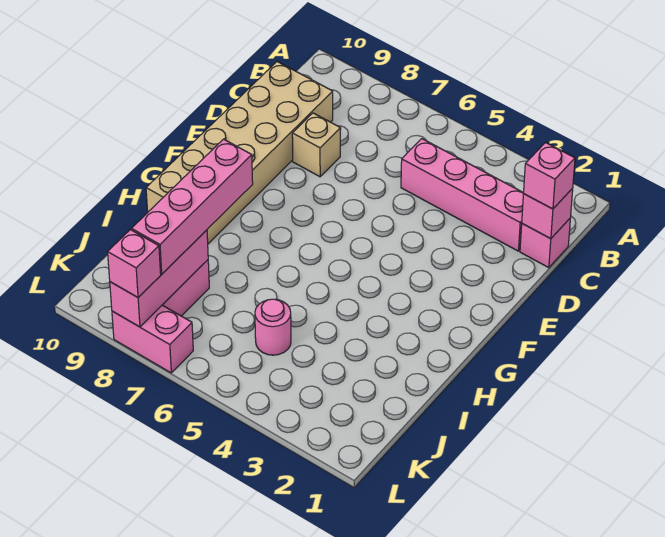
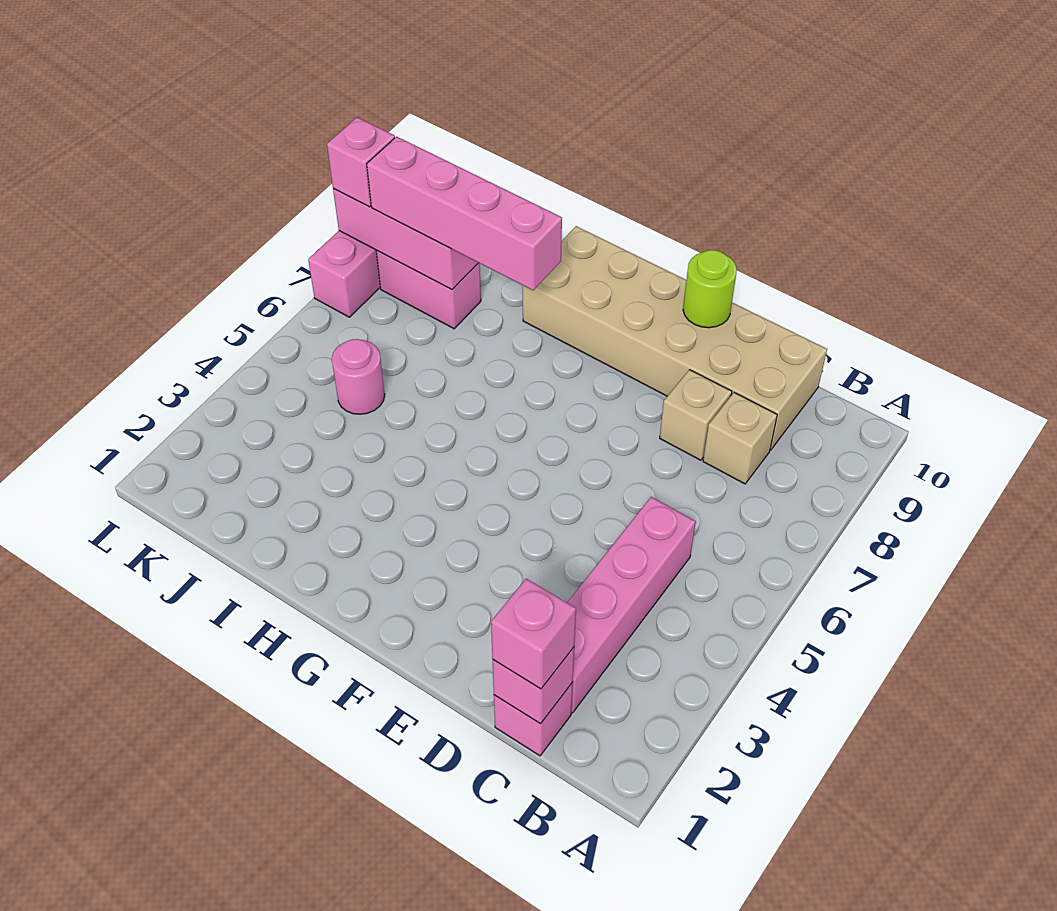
none -> tan 1x1 brick [703,393,777,484]
none -> lime 1x1 round brick [683,250,737,328]

